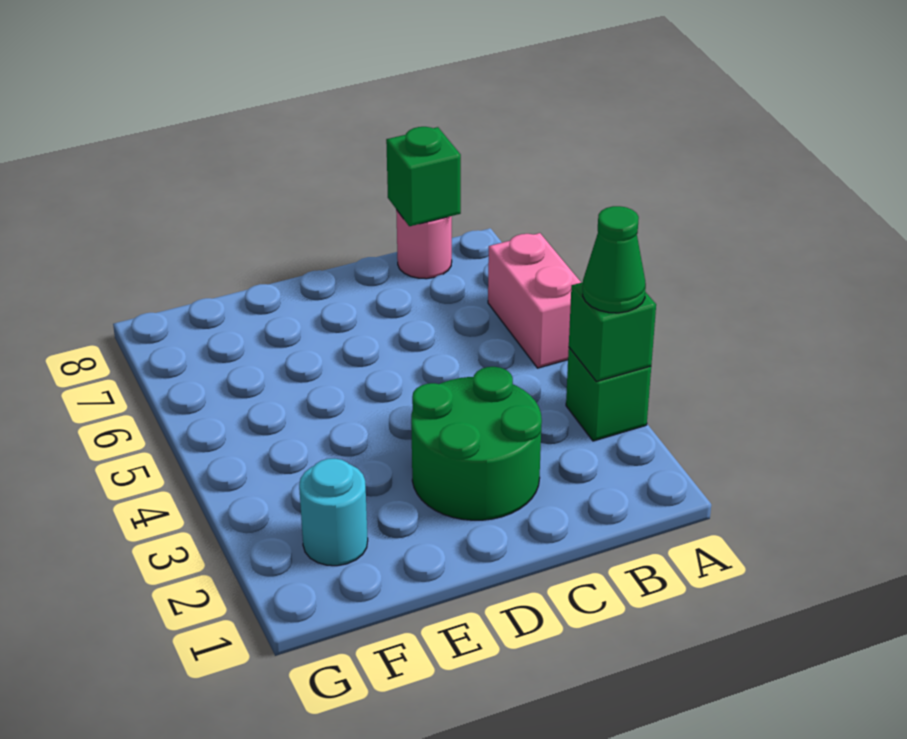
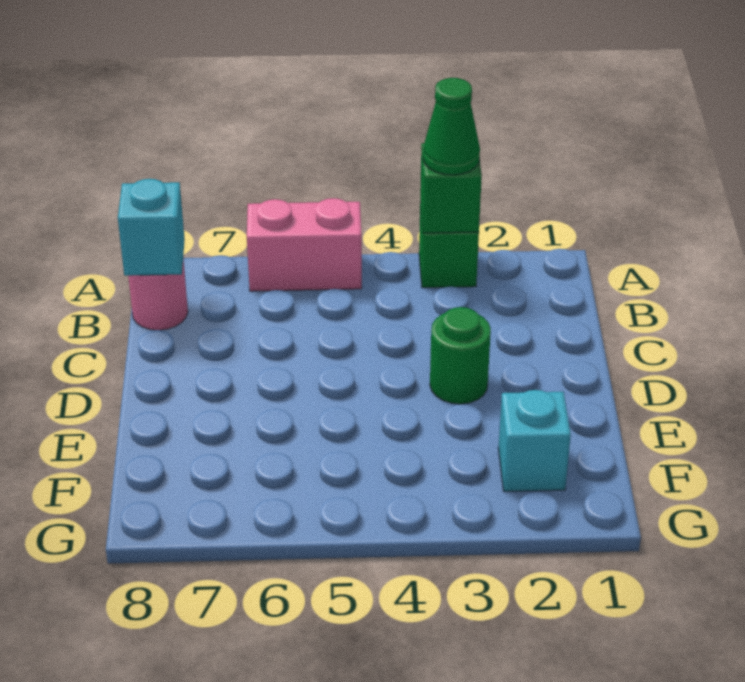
green 1x1 brick [386,127,461,226] -> cyan 1x1 brick [118,179,185,276]
green 2x2 round brick [411,367,542,520] -> green 1x1 round brick [430,307,491,404]
cyan 1x1 round brick [299,459,368,566] -> cyan 1x1 brick [498,390,571,492]

